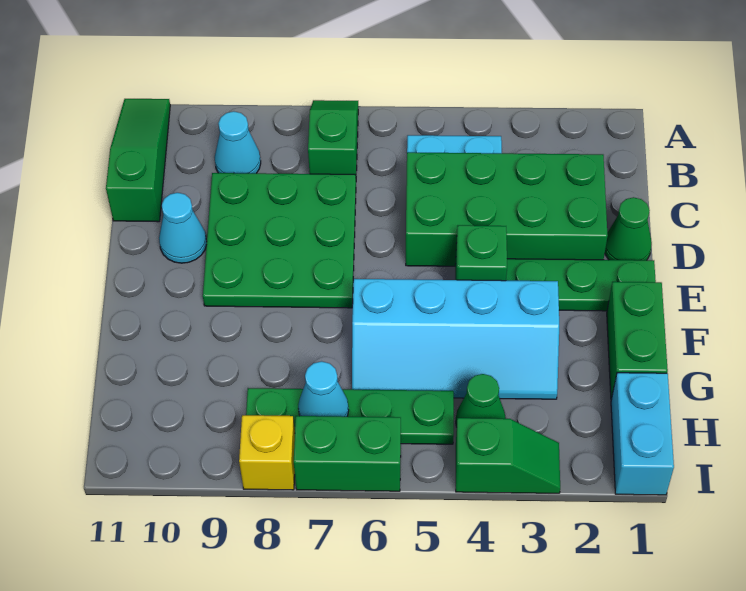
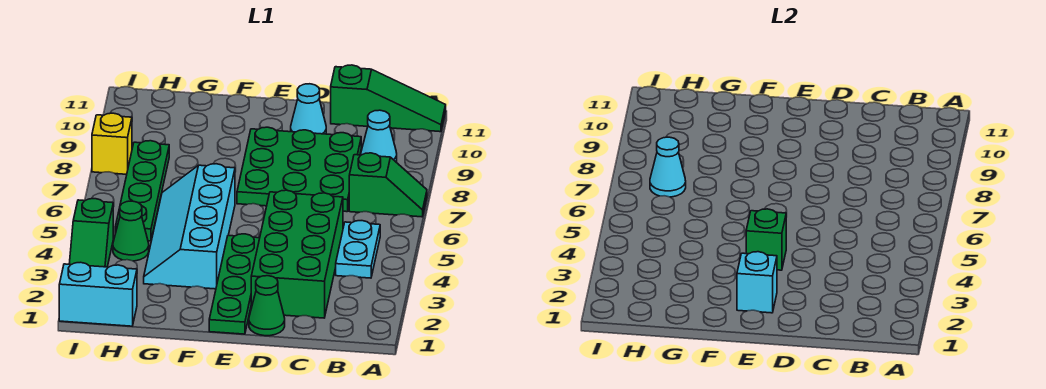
none -> cyan 1x1 brick [737,252,777,313]
green 1x2 brick [607,282,668,400] -> none
green 1x2 brick [294,416,401,491] -> none

